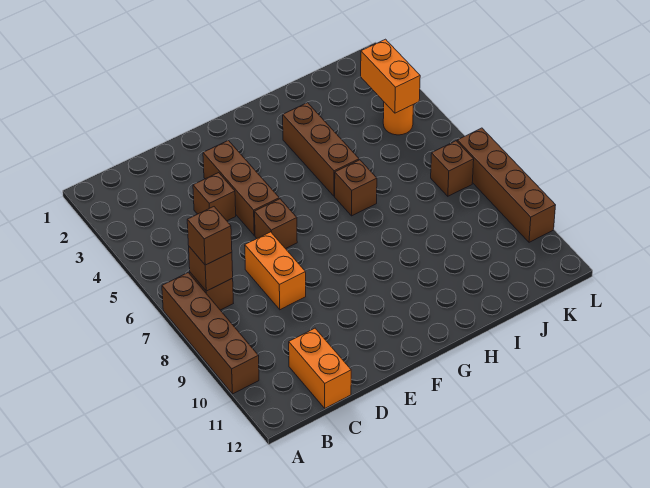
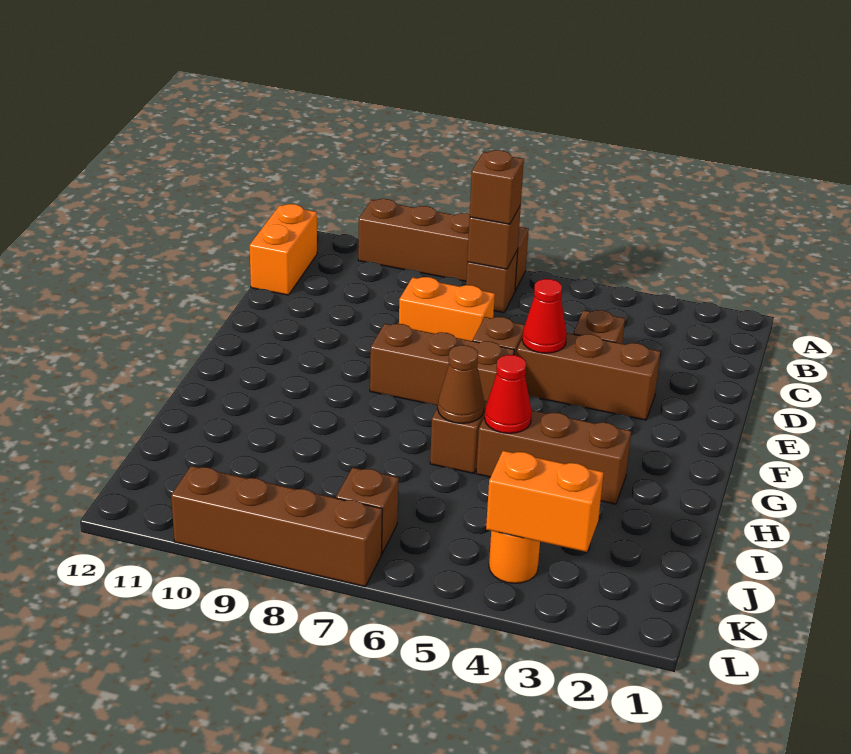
orange 1x2 brick [289,328,351,408] -> orange 1x2 brick turned to [250,204,317,295]
none -> red 1x1 cone [522,279,567,353]
none -> brown 1x3 brick [370,324,514,406]
none -> red 1x1 cone [485,355,532,433]
none -> brown 1x1 cone [438,345,484,423]

